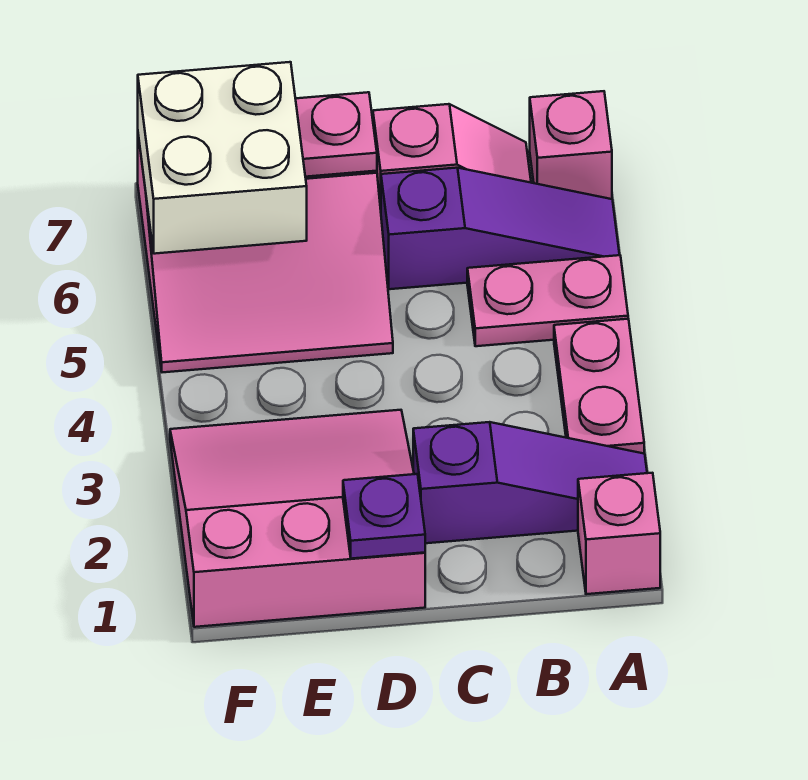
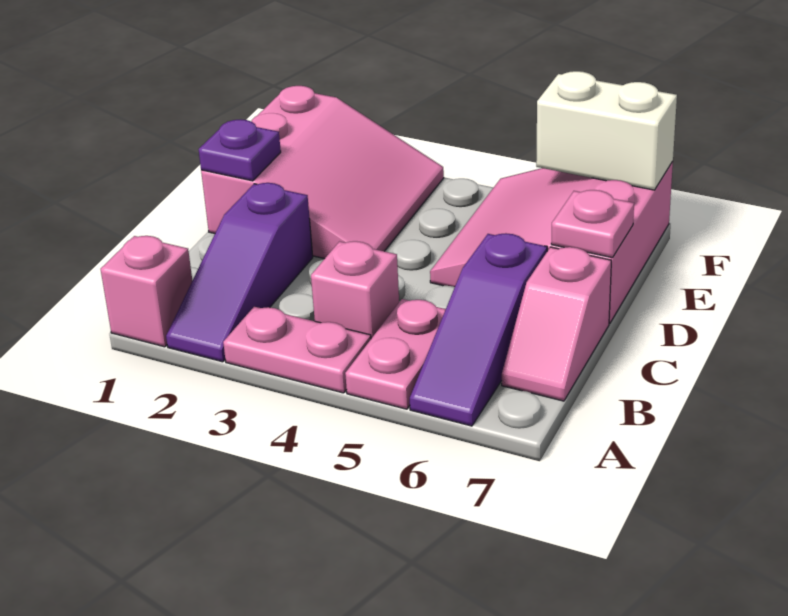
pink 1x1 brick [530,91,612,199] -> pink 1x1 brick moved to [311,241,399,338]
white 2x2 brick [138,62,307,254] -> white 1x2 brick [536,71,677,190]

